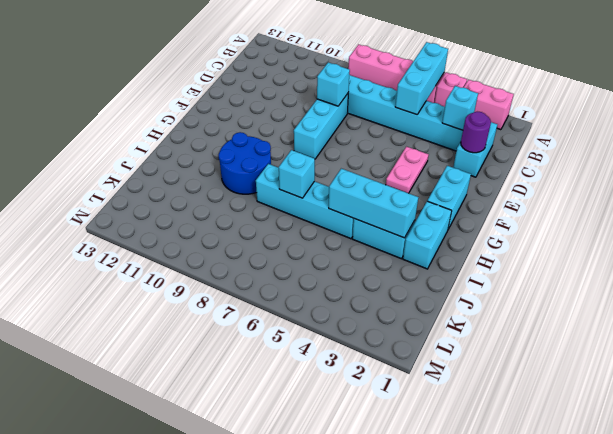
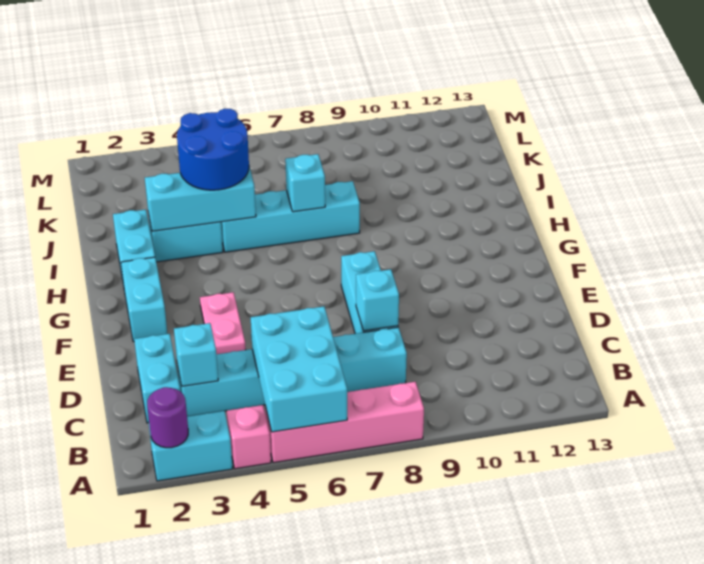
pink 1x2 brick [464,80,514,130] -> cyan 1x2 brick [149,411,233,481]
cyan 1x3 brick [395,42,448,115] -> cyan 2x3 brick [251,306,347,432]
purple 1x1 round brick [461,112,491,153] -> purple 1x1 round brick moved to [147,387,188,448]
blue 2x2 round brick [219,132,271,194] -> blue 2x2 round brick moved to [177,109,249,190]

